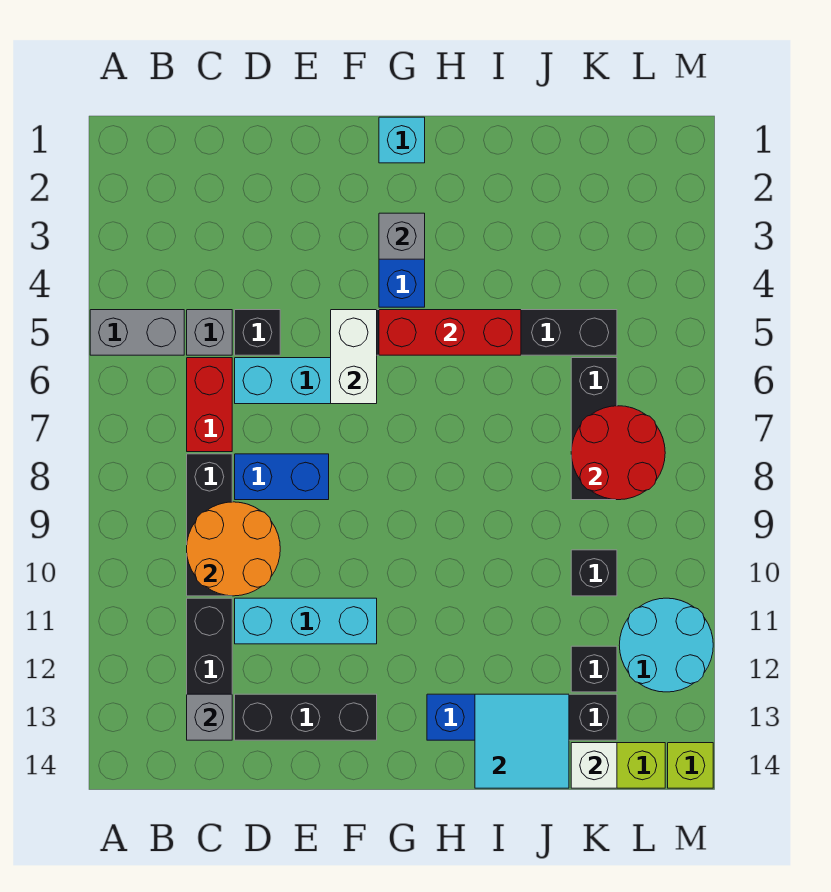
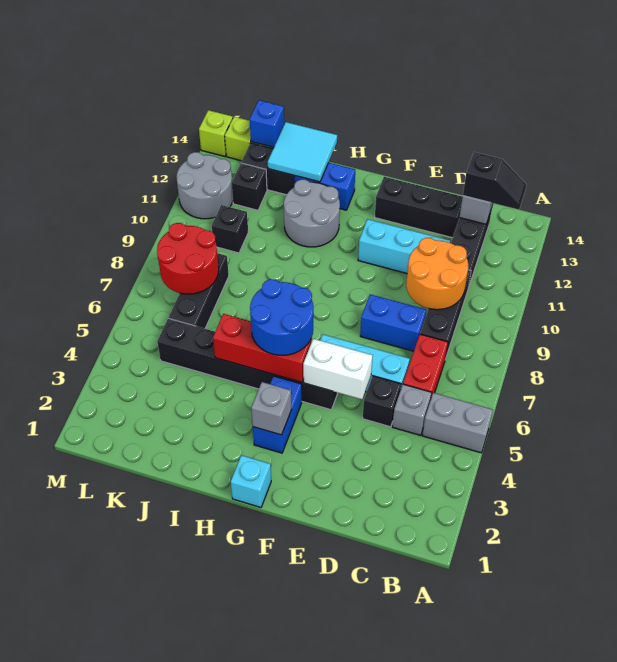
none -> black 1x2 slope [463,152,526,210]
white 1x2 brick [331,310,377,404] -> white 1x2 brick turned to [303,339,373,399]
none -> blue 2x2 round brick [250,279,313,355]
none -> grey 2x2 round brick [284,180,340,247]
white 1x1 brick [571,743,617,788] -> blue 1x1 brick [250,100,284,147]
cyan 2x2 round brick [619,598,713,692] -> grey 2x2 round brick [177,152,233,219]

